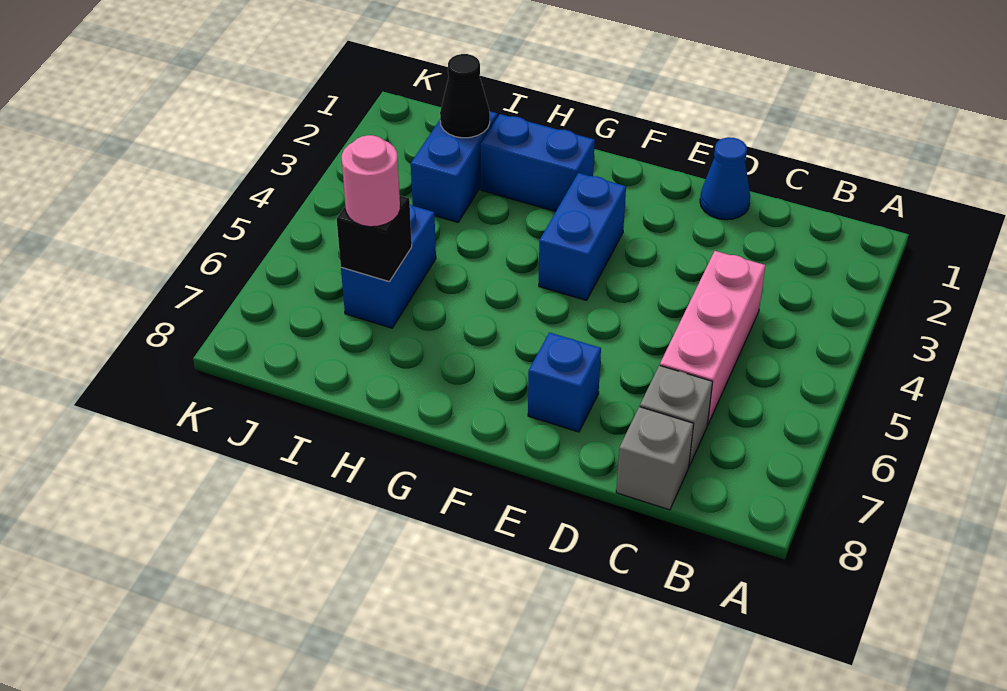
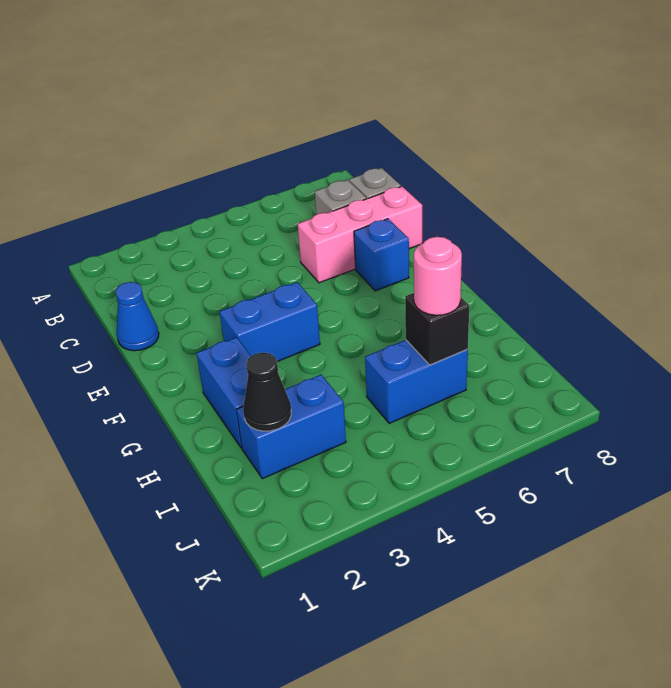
pink 1x3 brick [660,251,765,425] -> pink 1x3 brick moved to [298,186,422,283]

